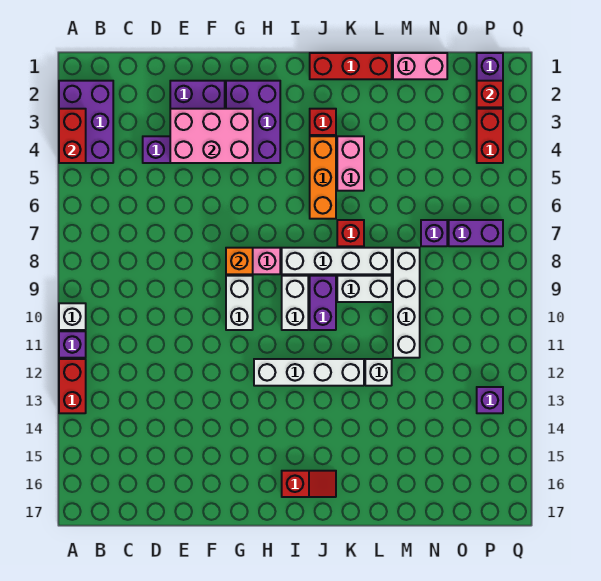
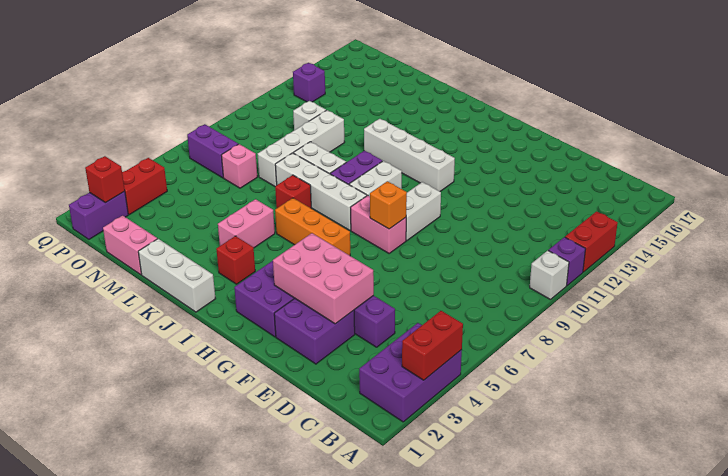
red 1x2 slope [282,471,336,497] -> none
red 1x3 brick [310,53,392,79] -> white 1x3 brick [138,239,216,312]
orange 1x3 brick [310,136,336,219] -> orange 1x3 brick turned to [275,198,350,256]
white 1x1 brick [365,359,392,386] -> white 1x1 brick moved to [293,101,326,130]
purple 1x1 brick [421,220,447,246] -> pink 1x1 brick [221,144,257,188]

